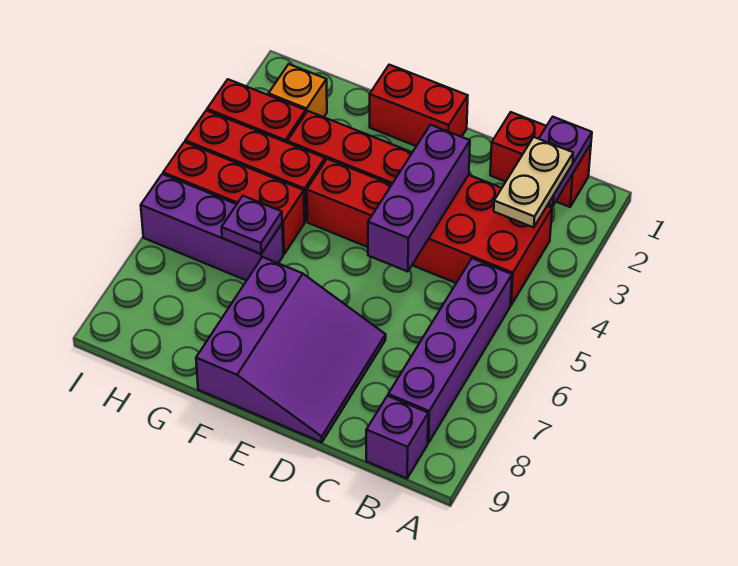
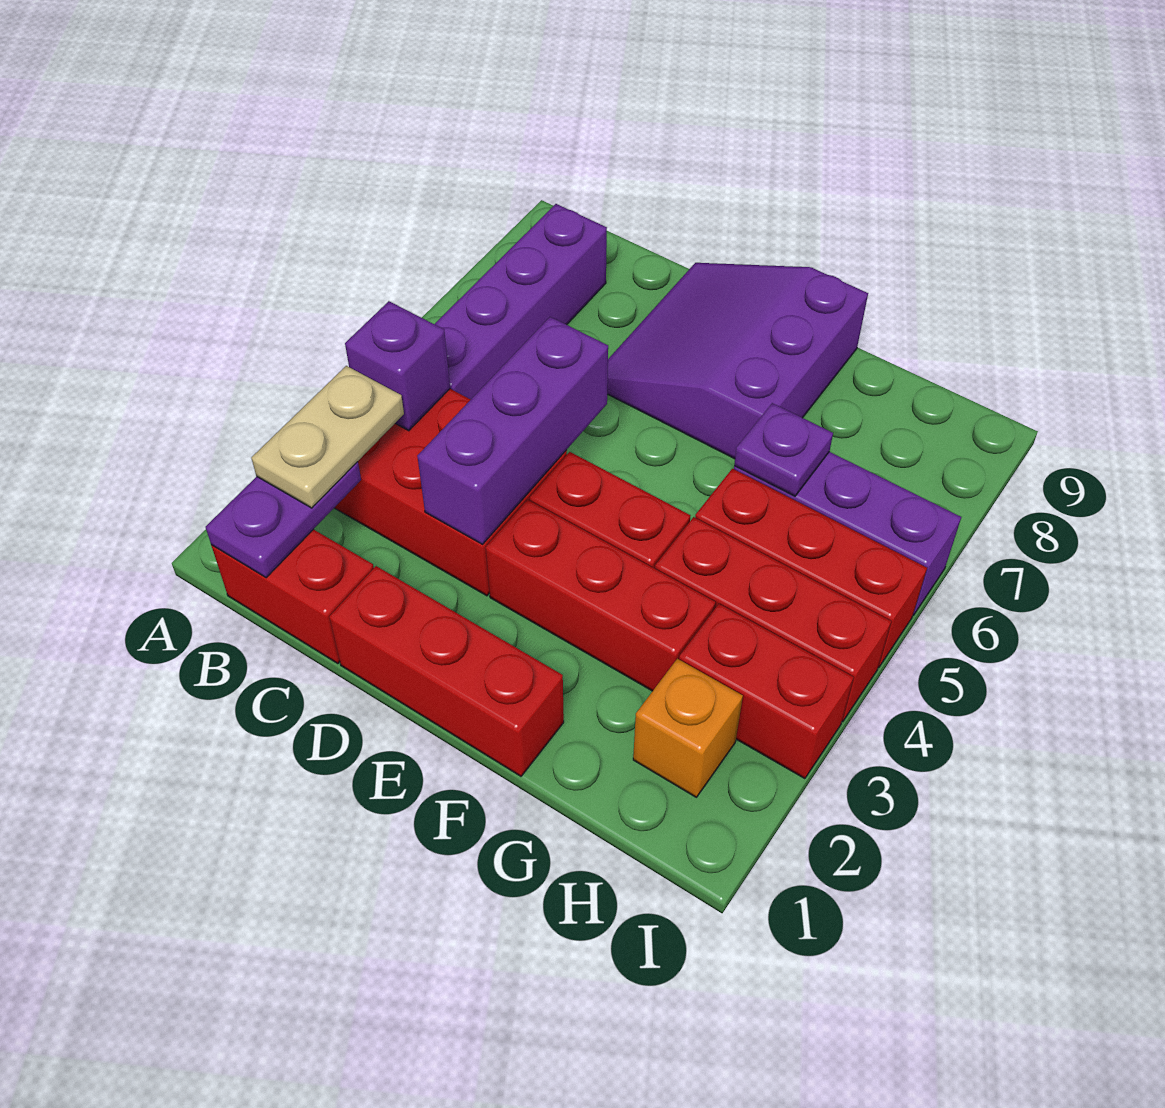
purple 1x1 brick [366,396,428,478] -> purple 1x1 brick moved to [345,301,450,431]
red 1x2 brick [370,65,468,146] -> red 1x3 brick [329,566,564,776]

